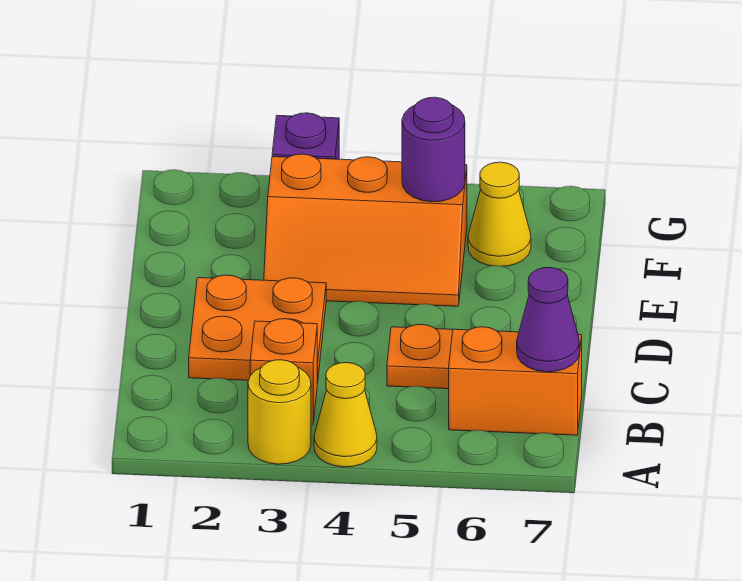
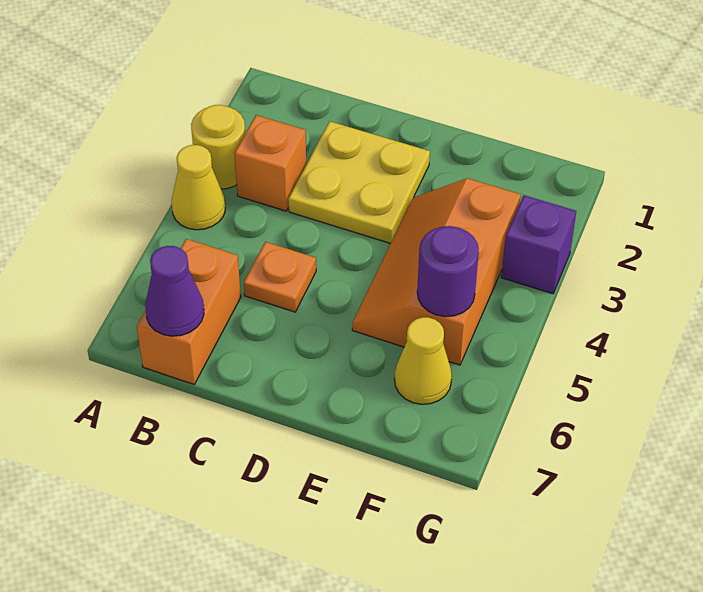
orange 2x2 plate [189,275,326,383] -> yellow 2x2 plate [288,121,430,243]

